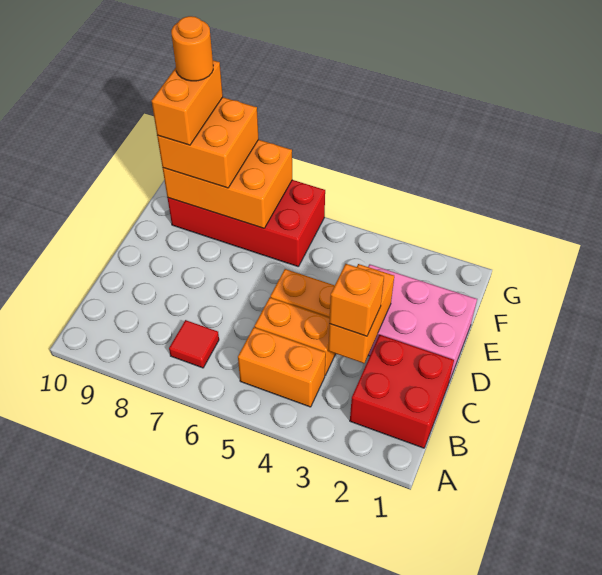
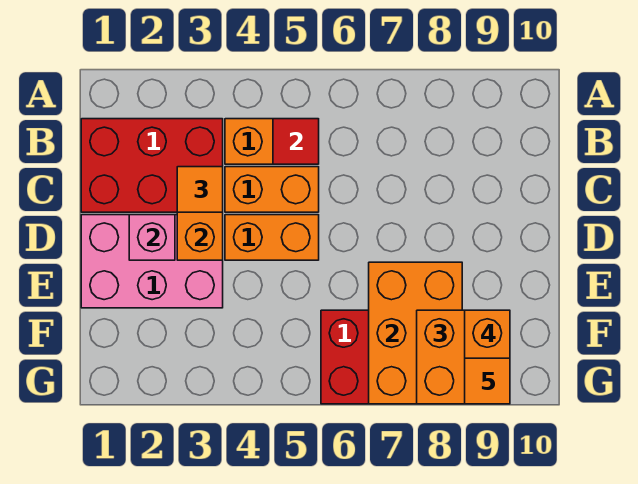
red 2x2 brick [350,335,454,448] -> red 2x3 brick [81,119,223,212]
red 1x1 tile [169,320,219,368] -> red 1x1 tile moved to [273,119,319,164]
orange 1x1 brick [329,264,384,336] -> orange 1x1 tile [177,167,223,212]
none -> pink 1x1 brick [129,215,175,260]
orange 2x3 brick [163,140,292,228] -> orange 2x3 brick turned to [369,262,462,404]
orange 1x1 round brick [171,16,213,81] -> orange 1x1 tile [465,358,510,404]

